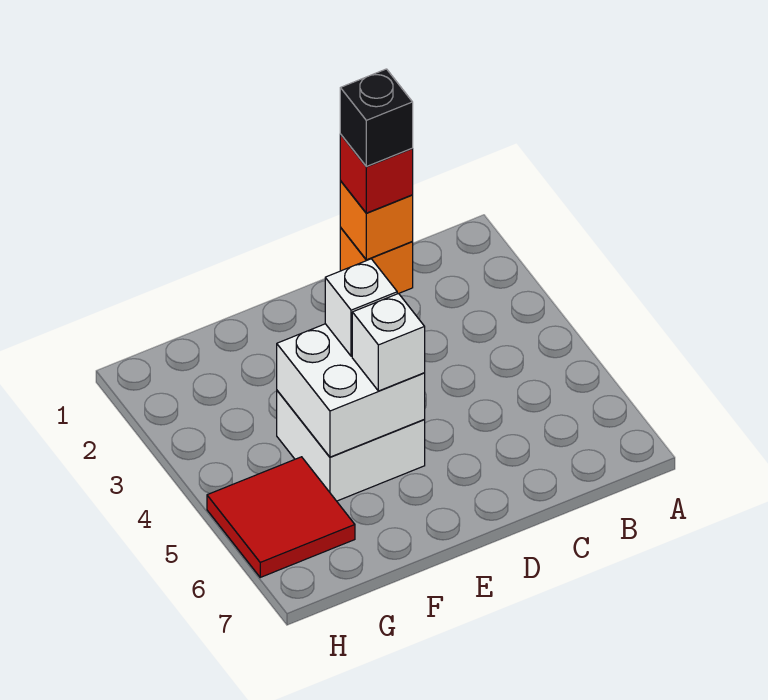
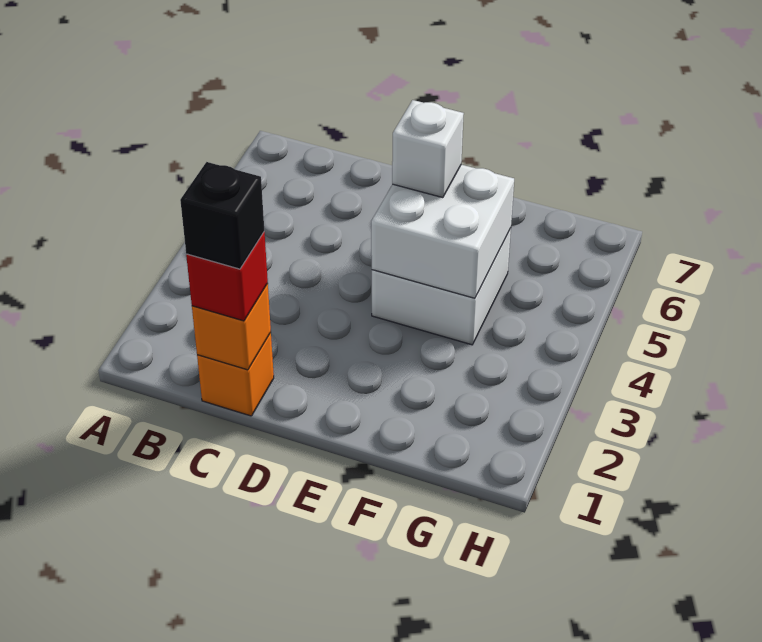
white 1x1 brick [325,259,397,356] -> none
red 2x2 tile [207,457,355,577] -> none

